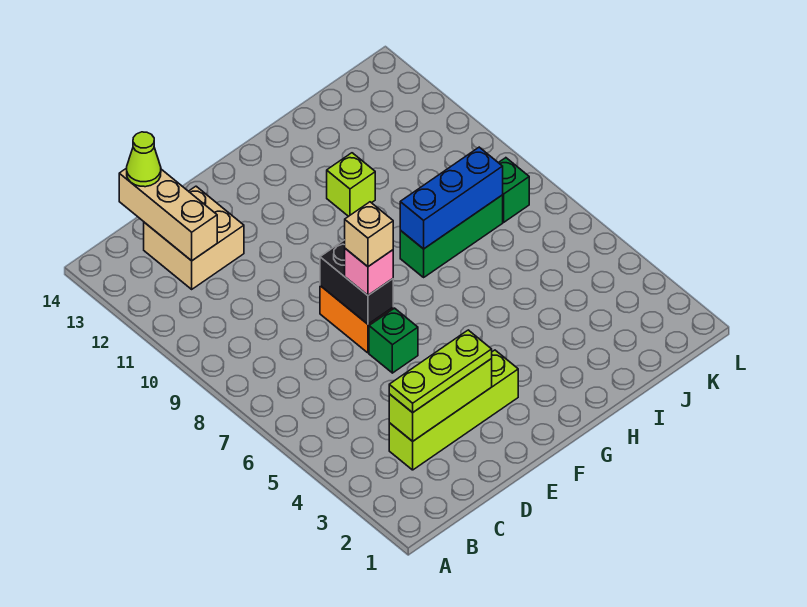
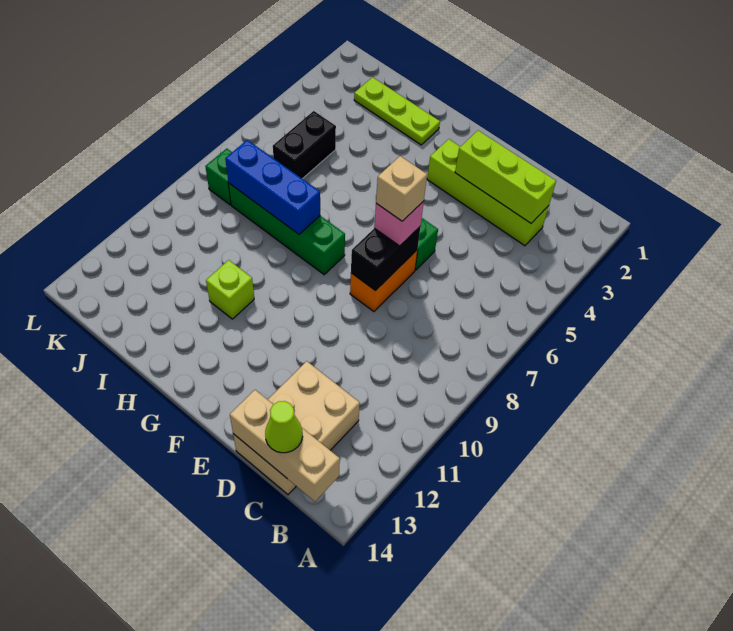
lime 1x3 plate [389,330,492,413] -> lime 1x3 plate moved to [354,77,440,145]
tan 2x2 brick [144,186,244,289] -> tan 2x3 brick [233,361,360,495]
tan 1x3 brick [119,168,217,261] -> tan 1x3 brick turned to [230,390,340,501]
green 1x3 brick [400,195,503,277] -> green 1x4 brick [229,184,345,275]
none -> black 1x2 brick [273,111,336,179]

